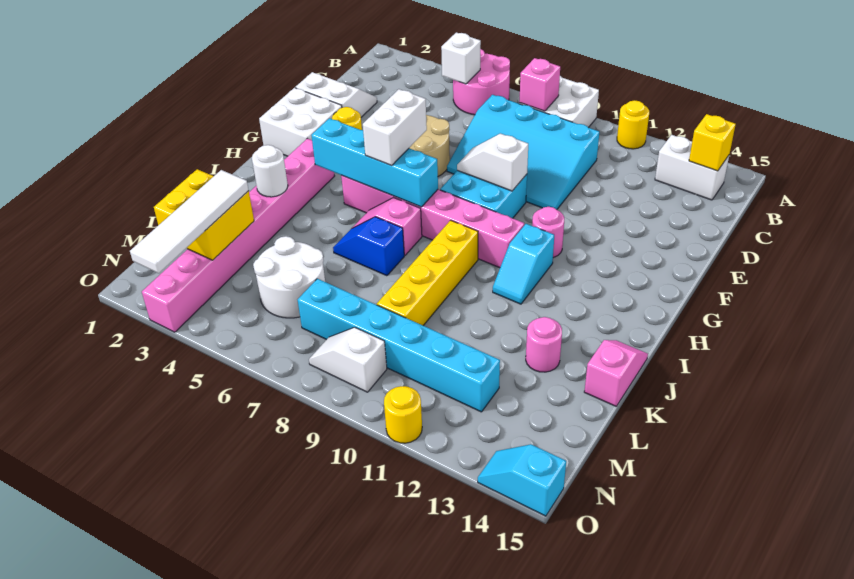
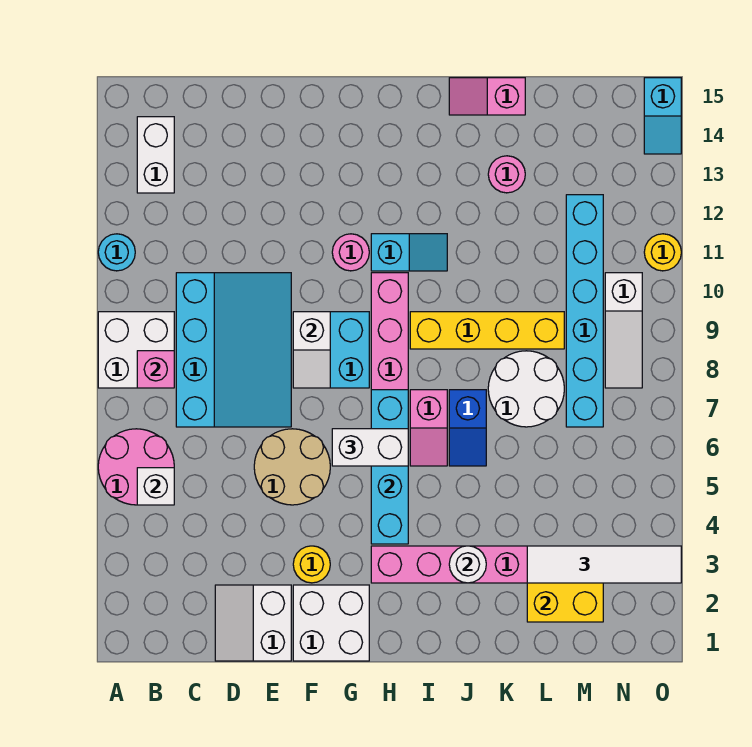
yellow 1x1 round brick [617,100,649,149] -> cyan 1x1 round brick [98,234,135,271]
yellow 1x1 brick [689,114,736,171] -> none
white 2x2 round brick [253,236,325,318] -> white 2x2 round brick moved to [488,351,564,427]
white 1x2 slope [309,327,387,392] -> white 1x3 slope [605,273,642,388]

